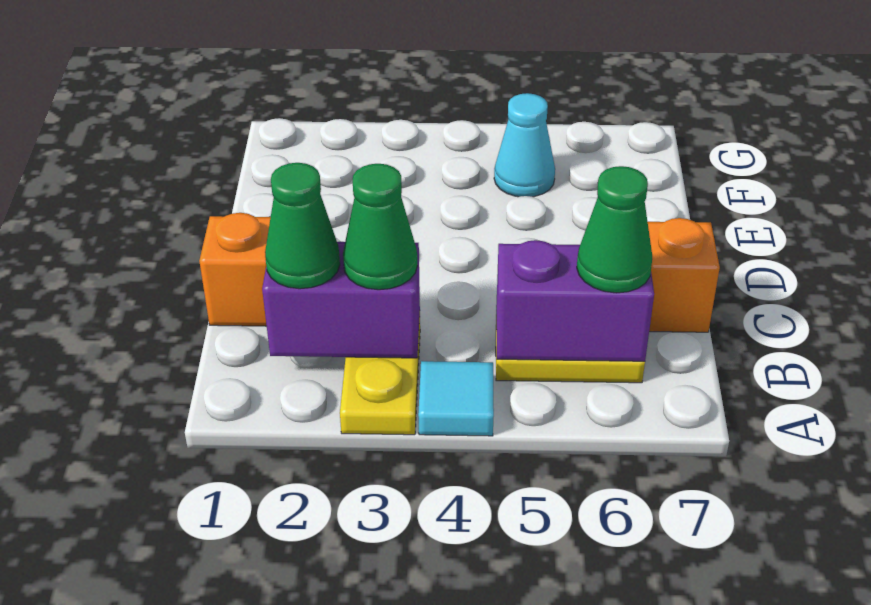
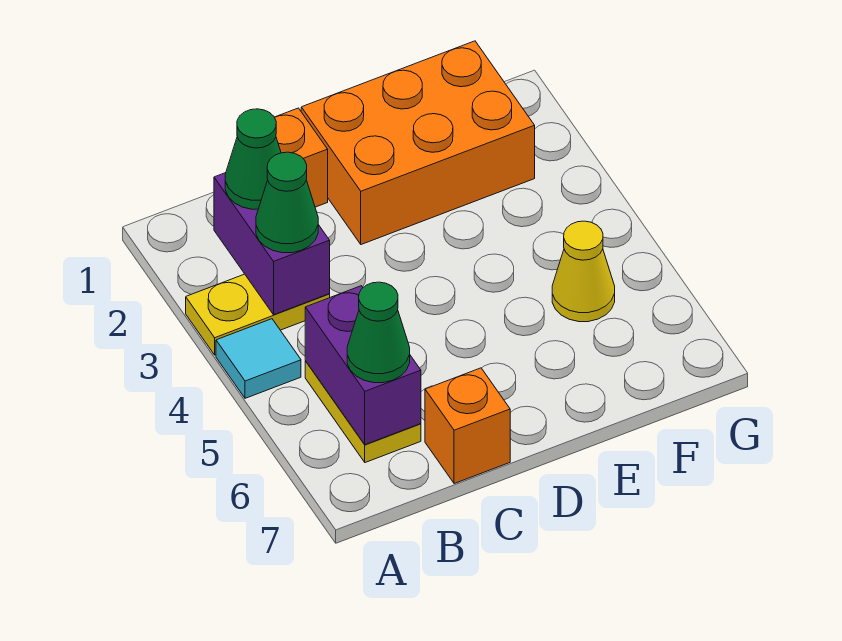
none -> orange 2x3 brick [301,41,535,245]
cyan 1x1 cone [494,93,555,197] -> yellow 1x1 cone [552,221,615,322]

